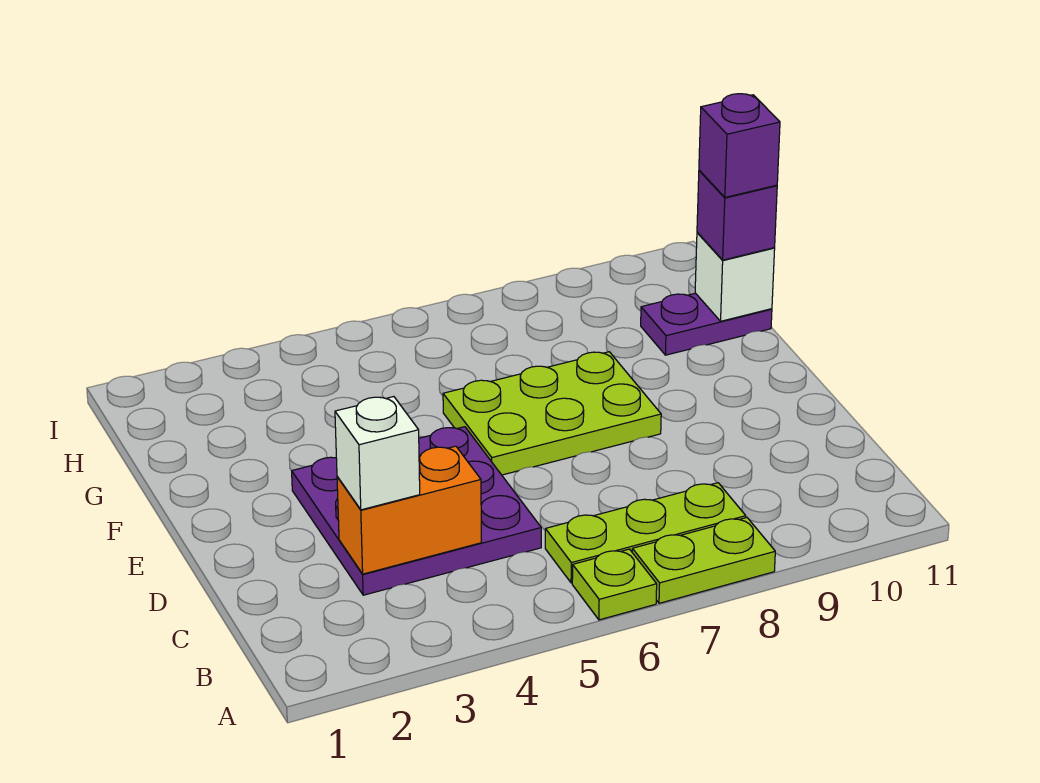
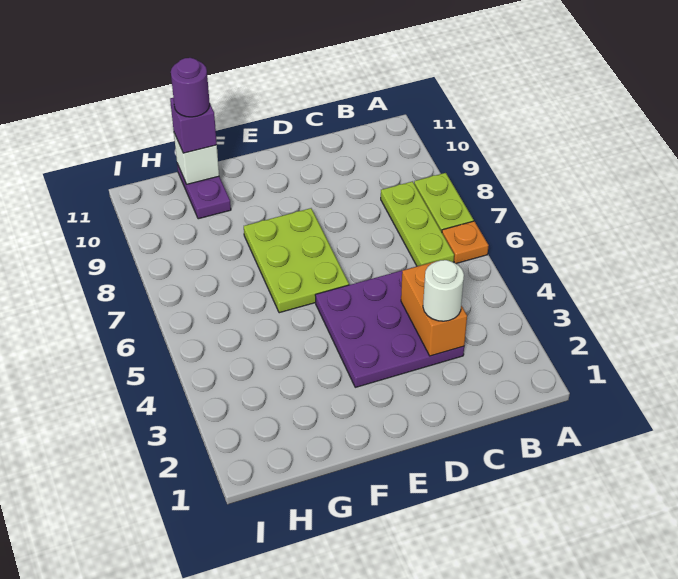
lime 1x1 plate [572,549,657,620] -> orange 1x1 plate [442,221,489,263]
white 1x1 brick [335,397,420,510] -> white 1x1 round brick [423,260,464,321]
purple 1x1 brick [699,94,780,197] -> purple 1x1 round brick [171,58,210,117]

